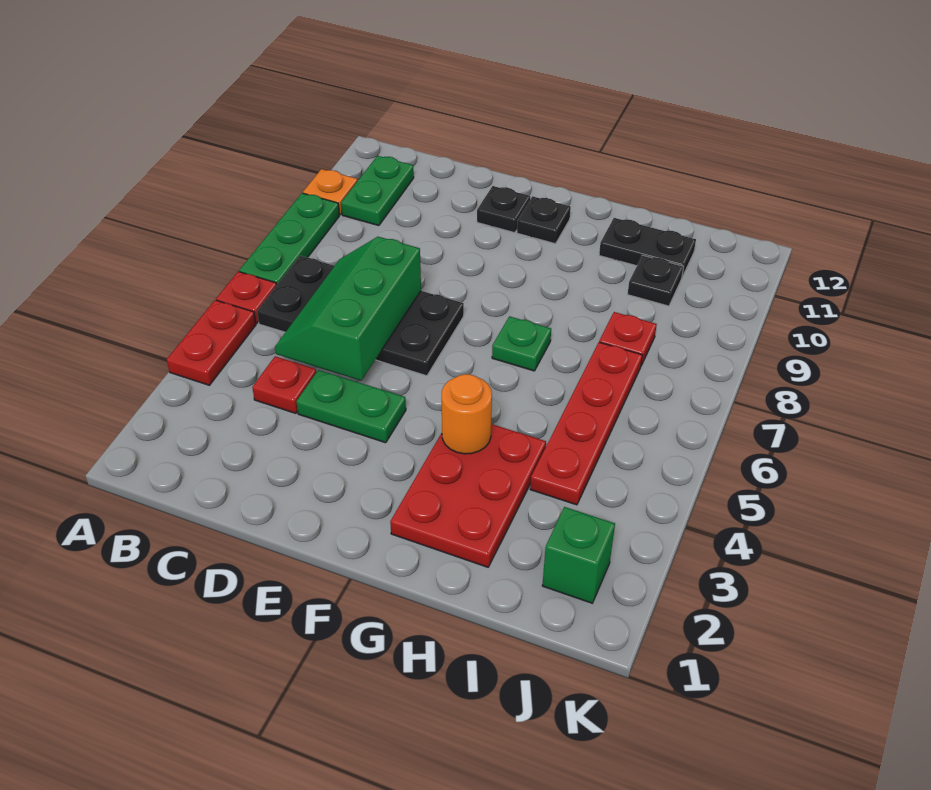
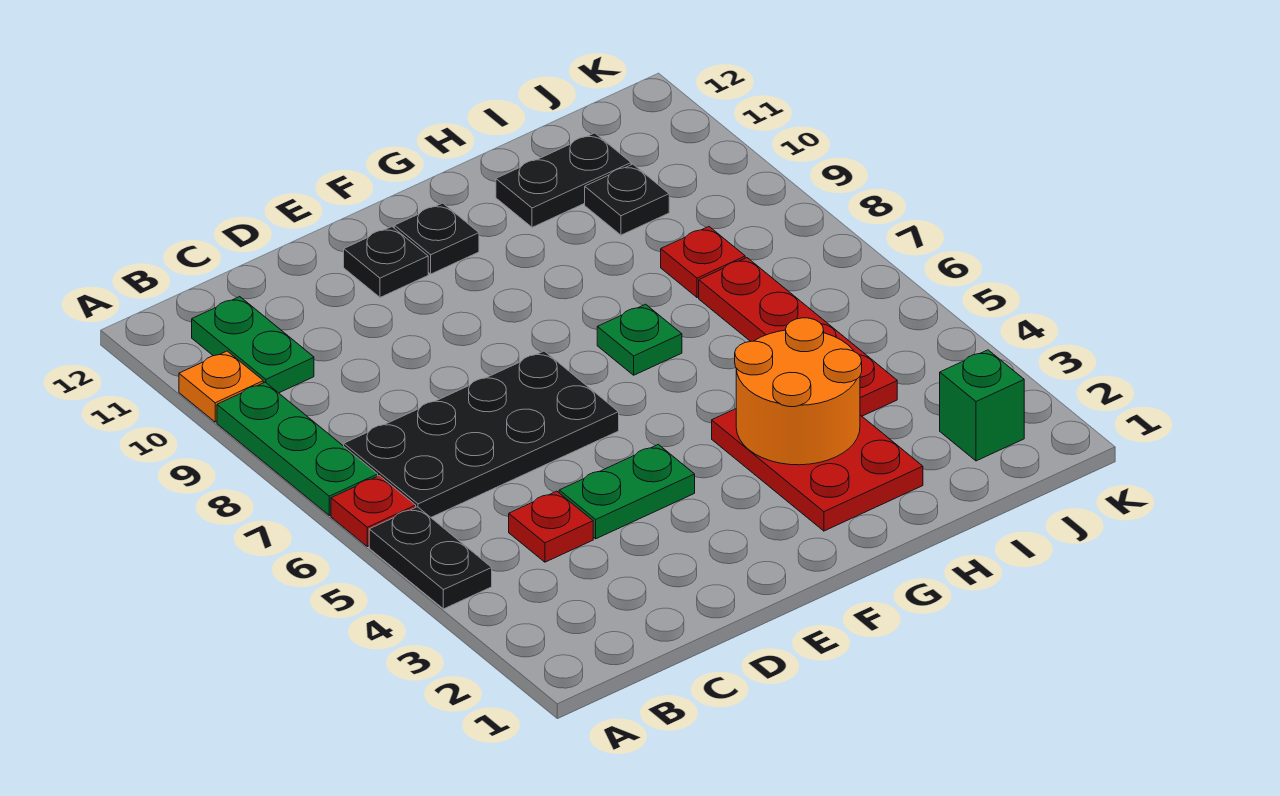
red 1x2 plate [167,300,256,385] -> black 1x2 plate [369,507,492,609]
green 2x3 slope [275,237,421,381] -> none
orange 1x1 round brick [442,374,492,454] -> orange 2x2 round brick [735,318,862,465]

